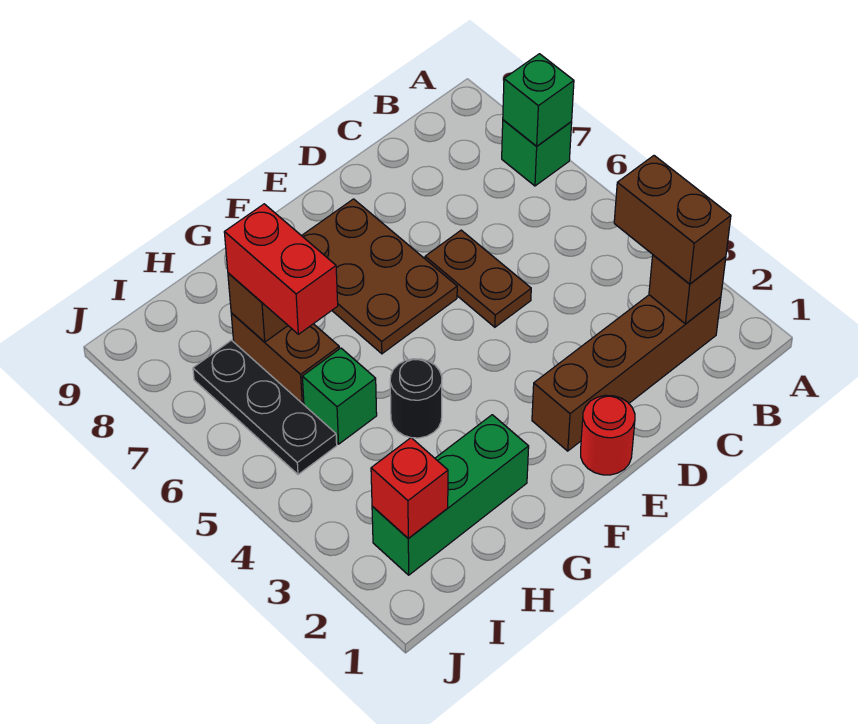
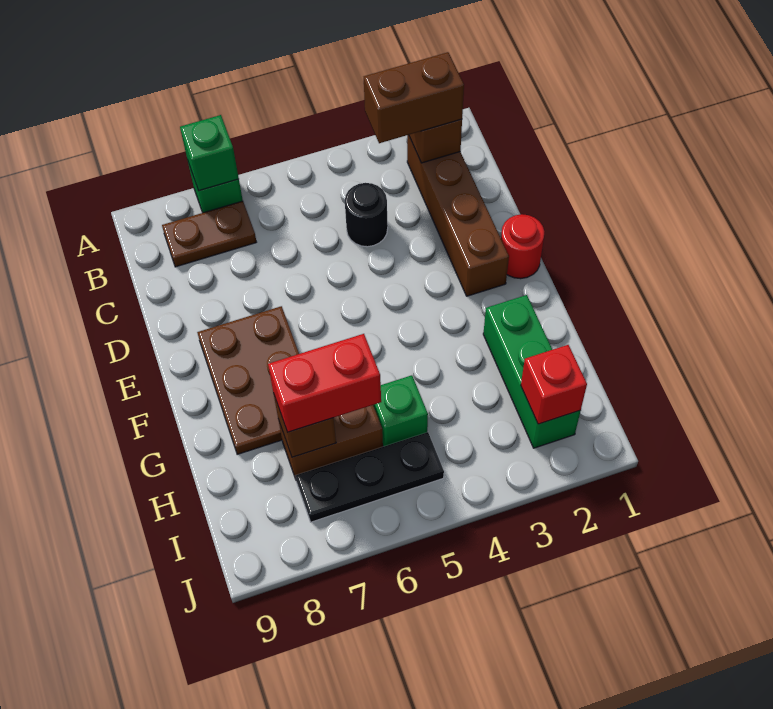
brown 1x2 plate [425,230,531,327] -> brown 1x2 plate moved to [162,201,256,267]
brown 2x3 plate [302,199,457,354] -> brown 2x3 plate turned to [197,306,299,454]
black 1x1 round brick [390,359,442,438] -> black 1x1 round brick moved to [345,183,388,247]

